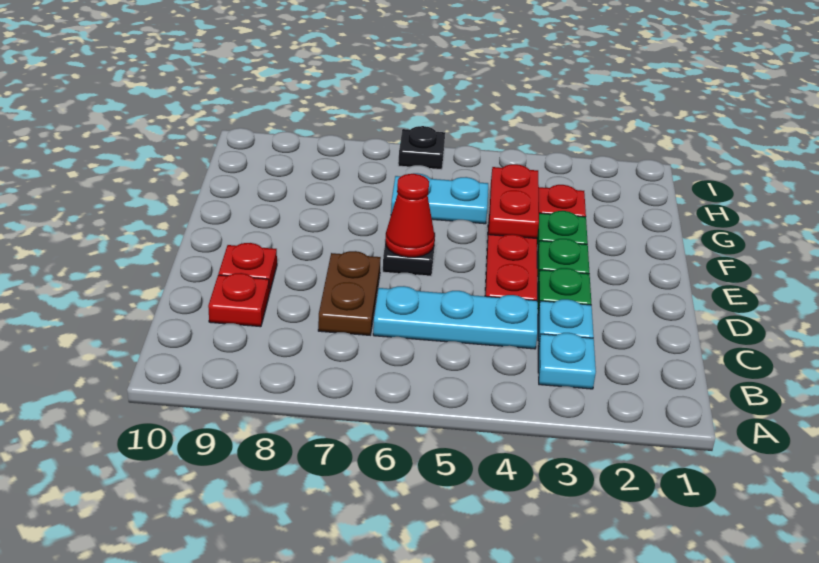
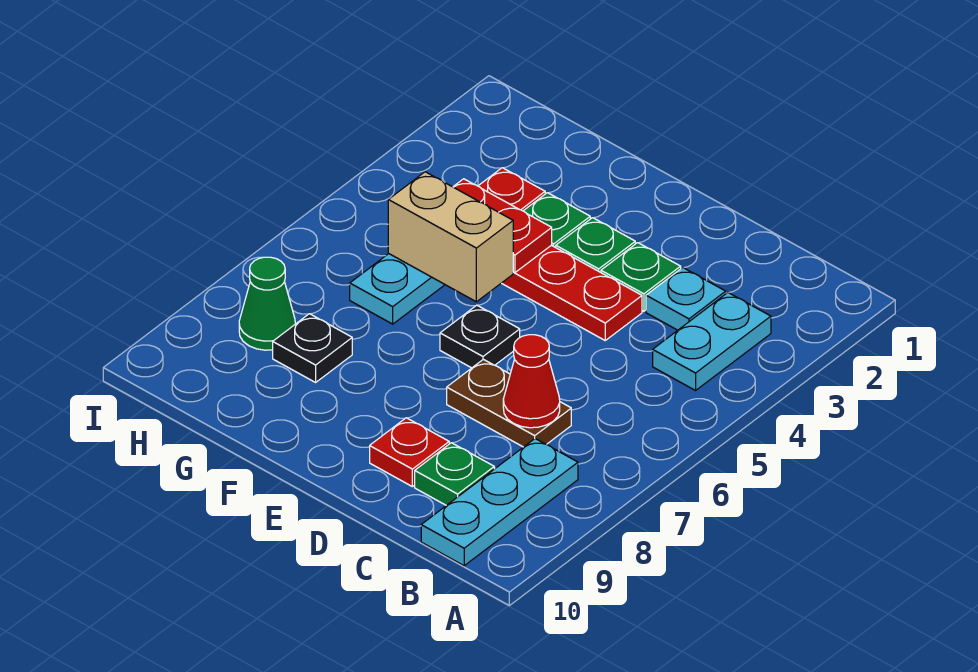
cyan 1x1 plate [538,333,596,389] -> cyan 1x2 plate [653,293,771,390]
cyan 1x3 plate [373,286,538,349] -> cyan 1x3 plate moved to [421,439,578,566]
red 1x1 plate [208,273,269,327] -> green 1x1 plate [415,443,494,505]
red 1x1 cone [385,174,435,257] -> red 1x1 cone moved to [503,335,560,428]
none -> tan 1x2 brick [388,172,513,302]
none -> green 1x1 cone [239,257,295,350]
black 1x1 plate [398,126,445,170] -> black 1x1 plate moved to [273,314,352,382]

